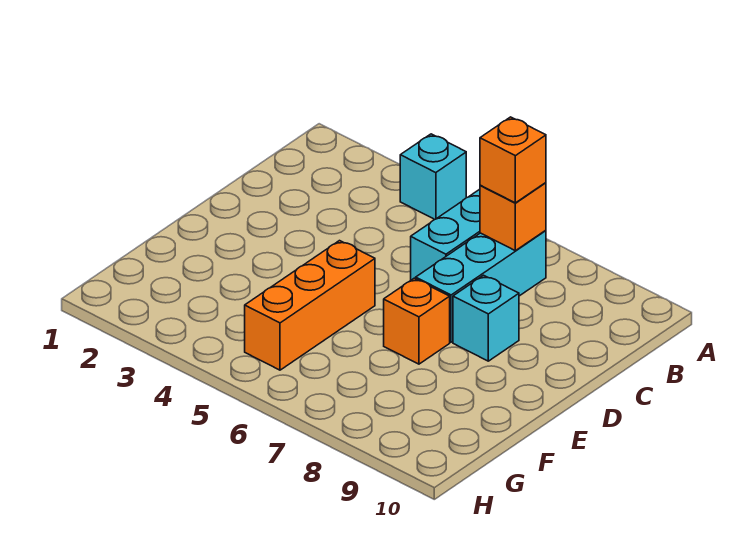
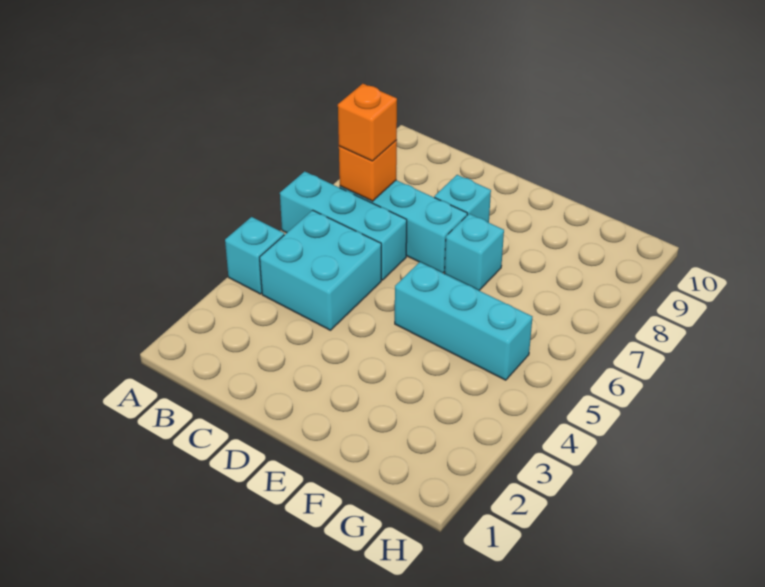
none -> cyan 2x2 brick [260,210,381,330]
orange 1x3 brick [245,241,375,370] -> cyan 1x3 brick [395,262,532,380]
orange 1x1 brick [384,278,450,364] -> cyan 1x1 brick [445,214,504,290]

